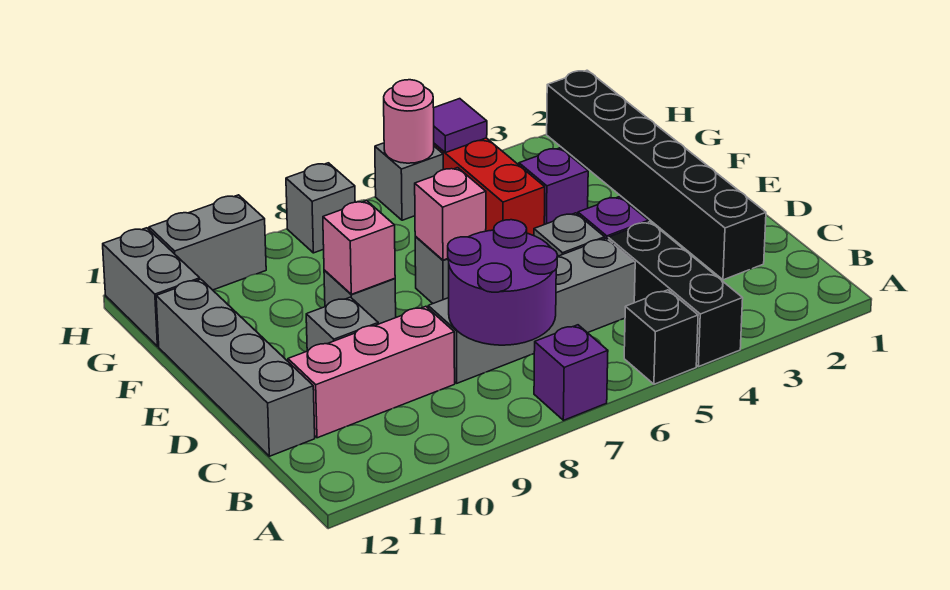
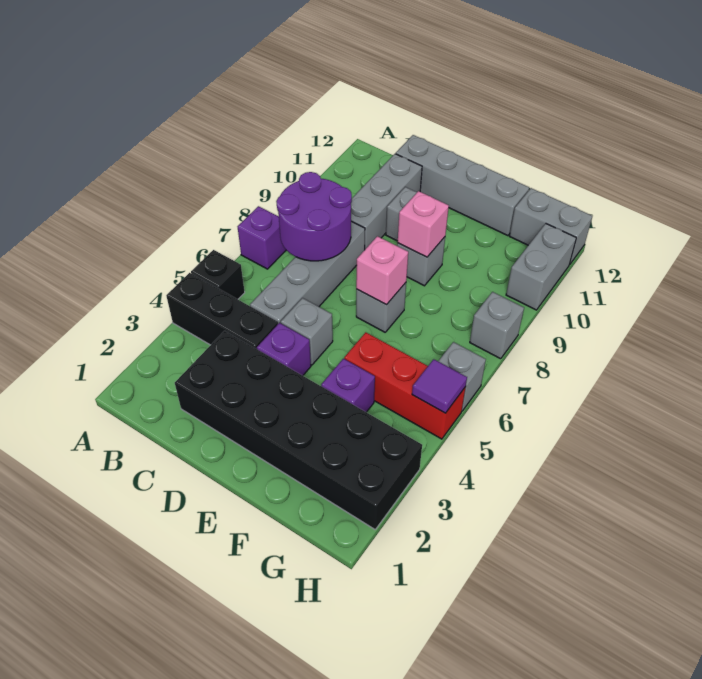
black 1x6 brick [547,70,766,280] -> black 2x6 brick [175,331,422,529]
pink 1x3 brick [288,306,455,438] -> grey 1x3 brick [351,154,422,249]
pink 1x1 round brick [384,80,434,163] -> none

